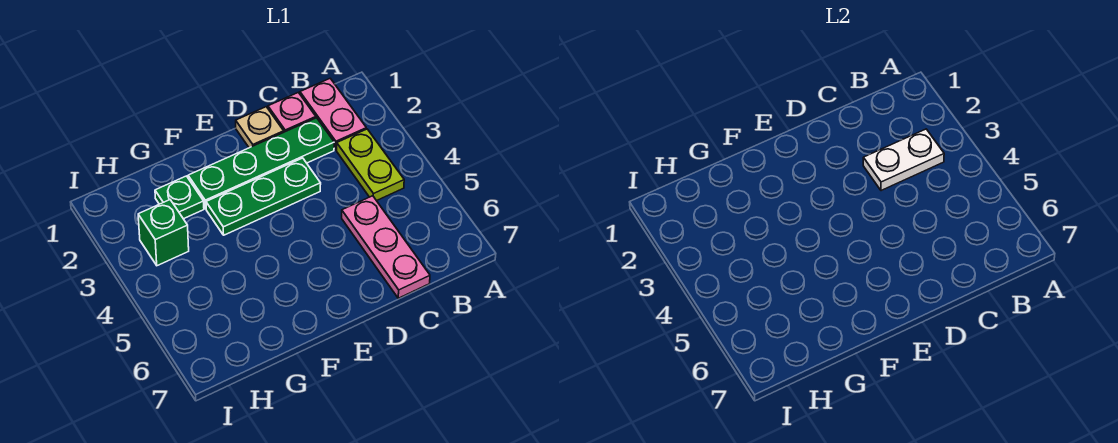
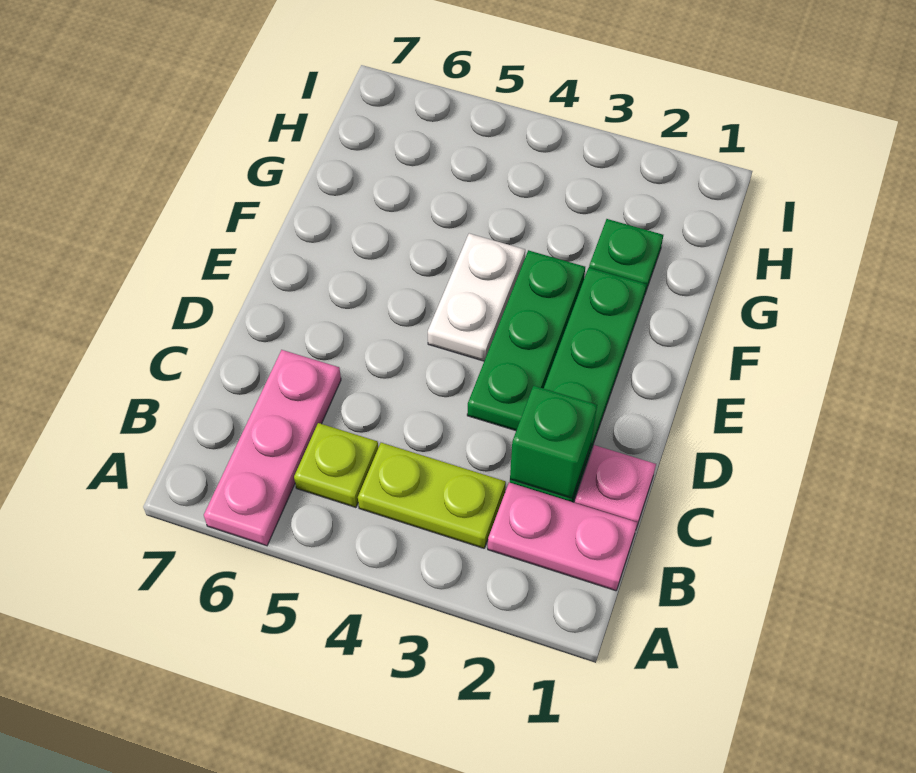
white 1x2 plate [863,129,944,191] -> white 1x2 plate moved to [428,233,525,361]
none -> lime 1x1 plate [294,423,378,507]
pink 1x3 plate [342,196,430,298] -> pink 1x3 plate turned to [204,350,341,546]
tan 1x1 plate [236,107,284,148] -> none
green 1x1 brick [138,200,189,266] -> green 1x1 brick moved to [510,386,597,498]

